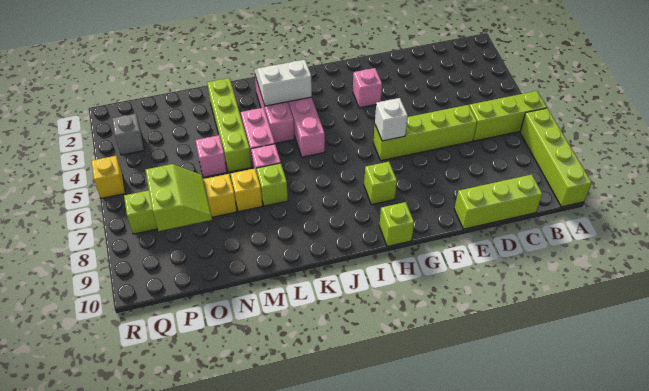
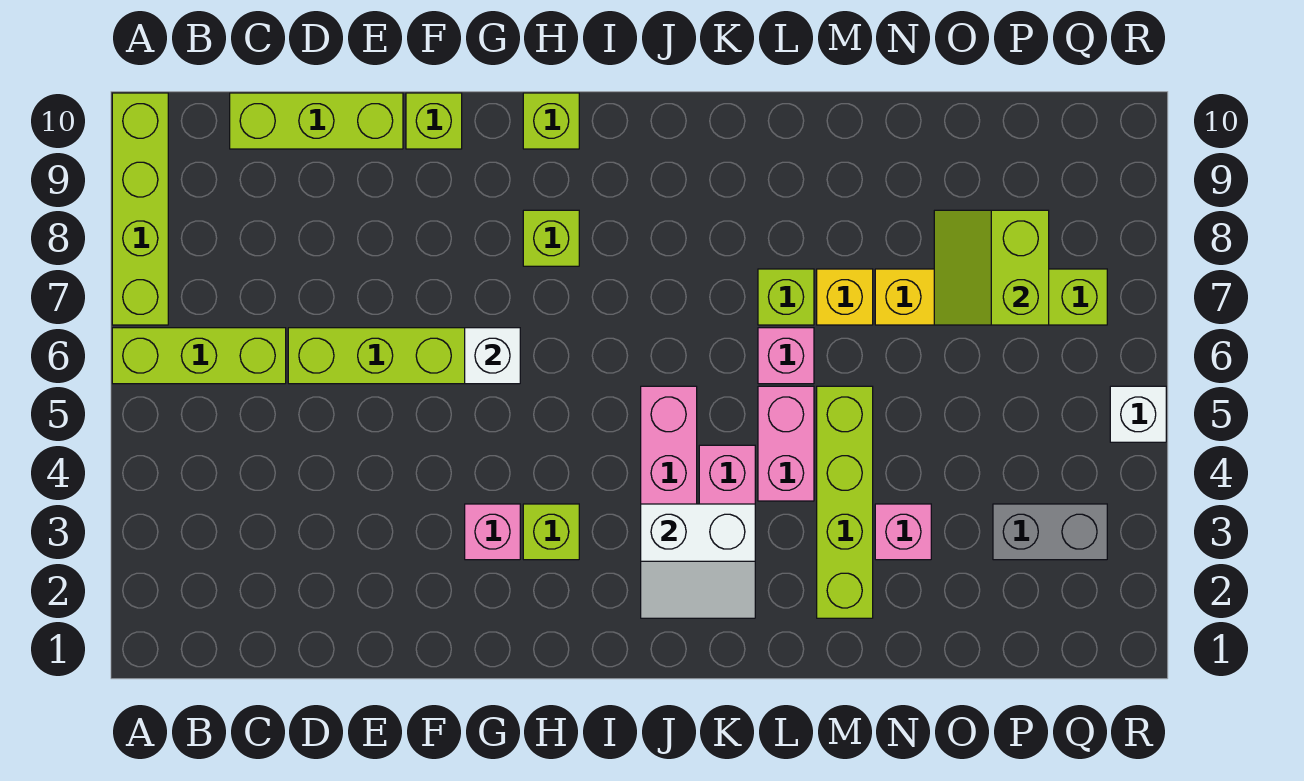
none -> lime 1x1 brick [406,93,462,149]
none -> lime 1x1 brick [523,504,579,560]
pink 1x1 brick [195,135,227,177] -> pink 1x1 brick moved to [875,504,931,560]
grey 1x1 brick [112,114,144,155] -> grey 1x2 brick [993,504,1107,560]
yellow 1x1 brick [92,156,125,198] -> white 1x1 brick [1110,386,1166,442]

